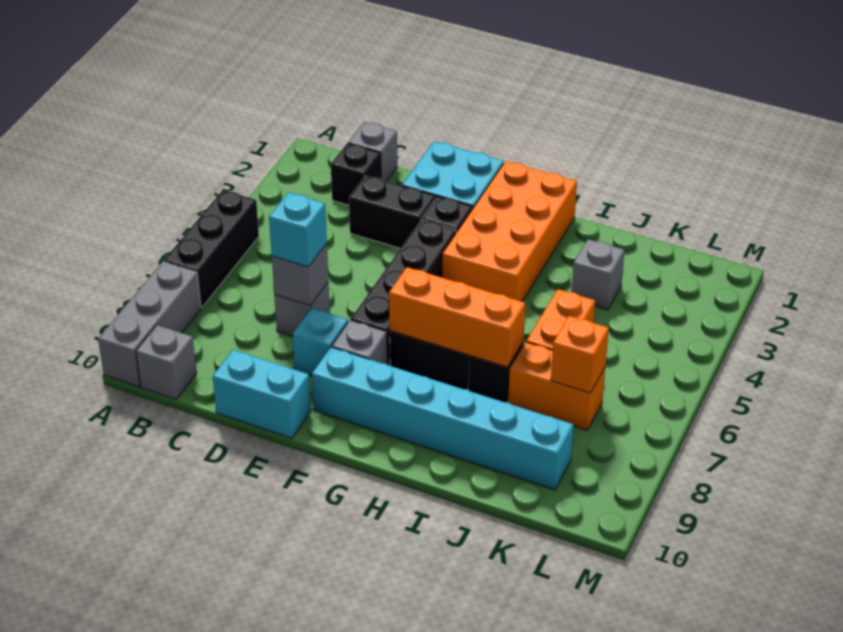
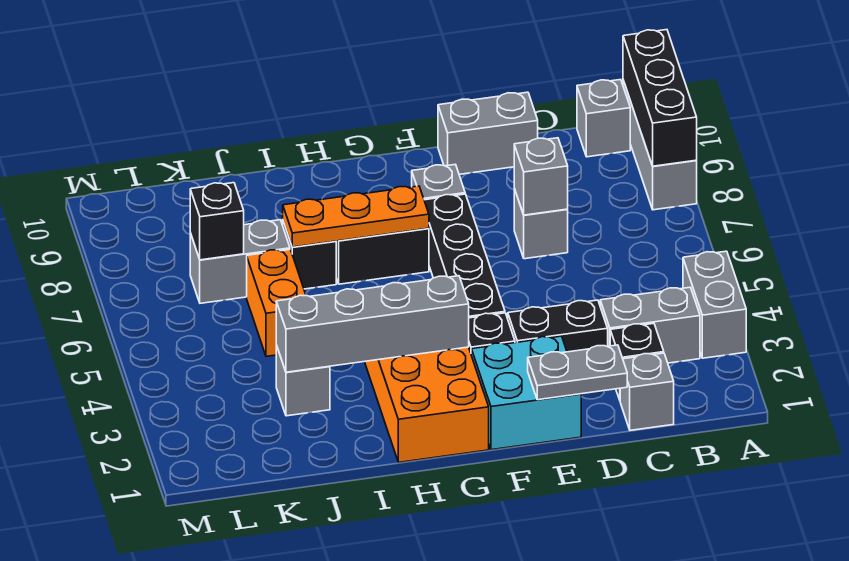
none -> grey 1x2 brick [683,251,746,358]
black 1x3 brick [164,190,259,308] -> black 1x3 brick moved to [623,30,697,166]
none -> grey 1x2 brick [600,287,700,363]
none -> grey 1x2 plate [528,345,627,400]
cyan 1x1 brick [269,192,327,267] -> none
cyan 1x2 brick [213,350,311,438] -> grey 1x2 brick [438,92,538,174]
cyan 1x1 brick [293,308,348,376] -> none
cyan 1x6 brick [312,347,573,490] -> none
none -> grey 1x4 brick [276,276,469,372]
orange 1x3 brick [389,267,525,367] -> orange 1x3 plate [283,186,429,247]
orange 1x2 brick [508,342,605,430] -> grey 1x2 brick [190,220,290,303]
orange 1x1 brick [551,316,609,393] -> black 1x1 brick [190,183,244,260]

